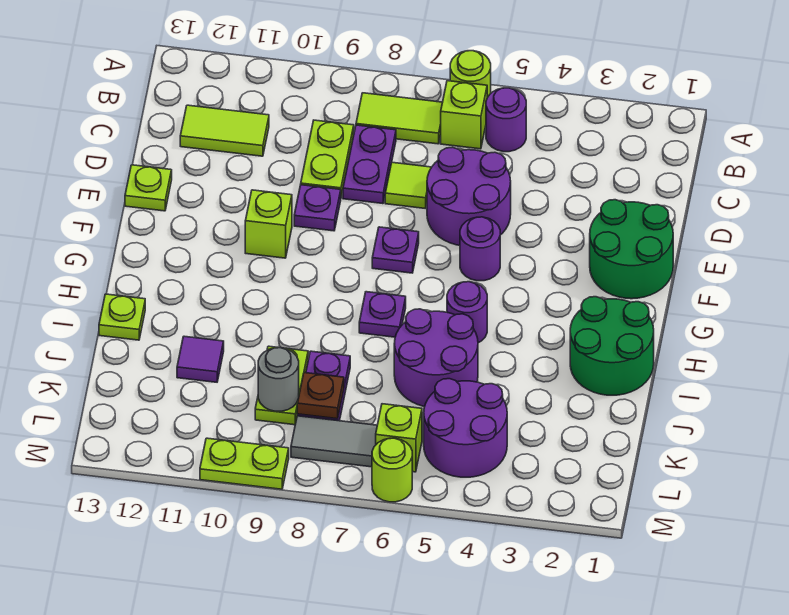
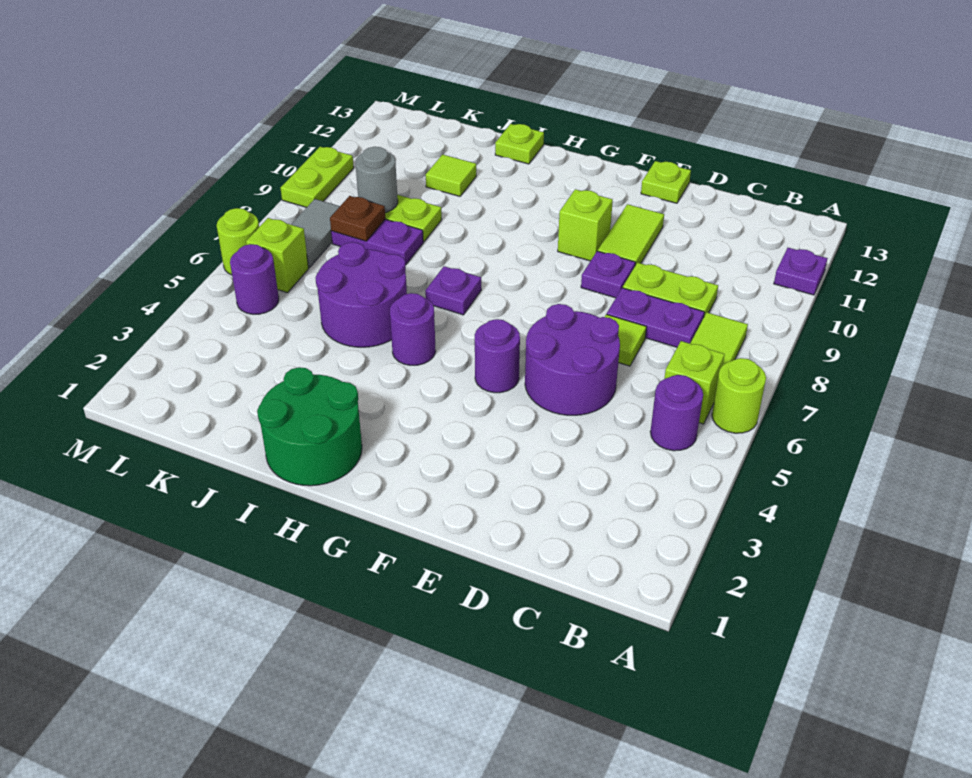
lime 1x2 tile [180,105,269,156] -> lime 1x2 tile moved to [598,204,664,266]
green 2x2 round brick [590,200,673,299] -> none
purple 1x1 plate [372,227,419,273] -> purple 1x1 plate moved to [774,248,828,295]
purple 1x1 tile [177,336,224,382] -> lime 1x1 tile [426,155,476,196]
purple 2x2 round brick [424,379,507,477] -> purple 1x1 round brick [230,244,279,314]

